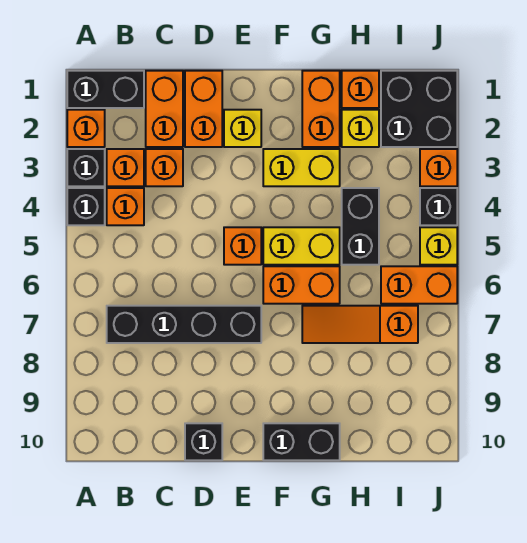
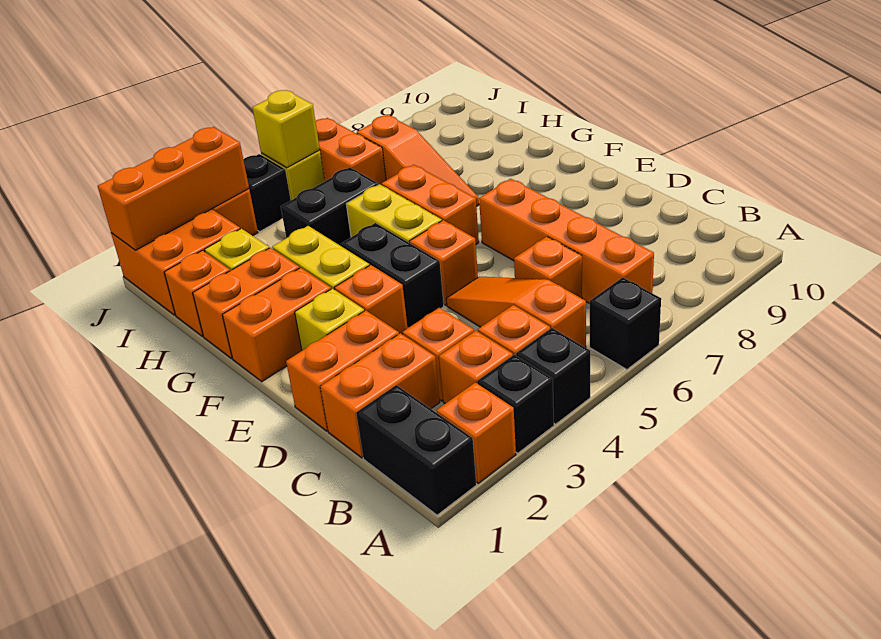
none -> orange 1x3 slope [446,276,586,348]
black 1x4 brick [107,306,261,343] -> orange 1x4 brick [479,179,654,304]
none -> orange 1x1 brick [514,237,582,298]
black 1x1 brick [185,423,222,460] -> black 1x1 brick moved to [590,277,661,369]
none -> orange 1x1 brick [334,265,408,334]
none -> orange 1x2 brick [223,268,331,382]
black 1x2 brick [263,423,340,460] -> black 1x2 brick moved to [341,223,444,328]
black 2x2 brick [381,71,457,147] -> orange 2x2 brick [111,209,240,315]
none -> orange 1x3 brick [98,127,249,250]
none -> yellow 1x1 brick [252,90,320,168]

